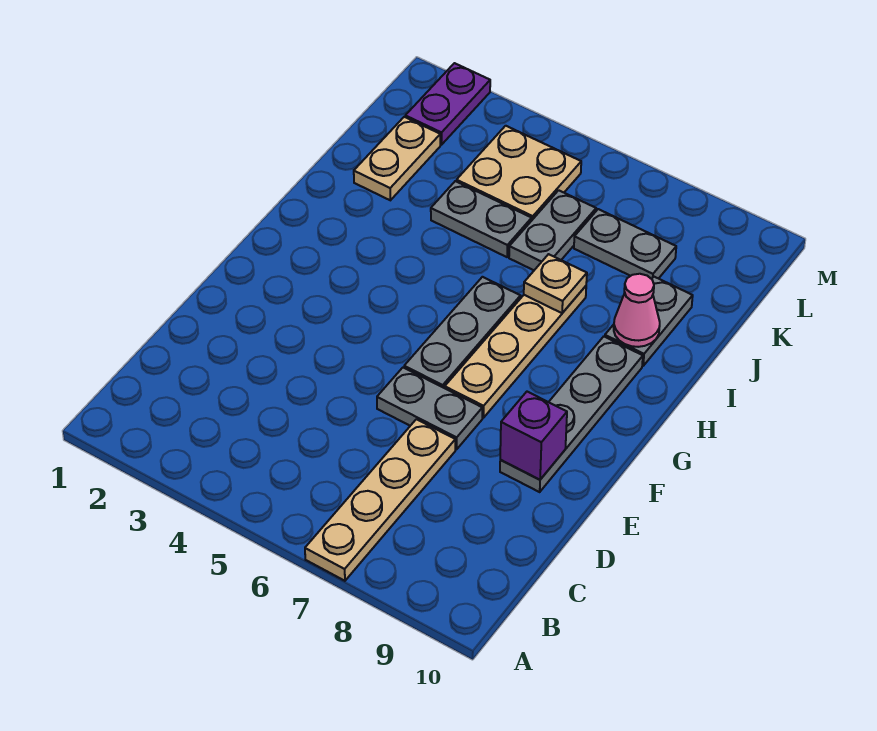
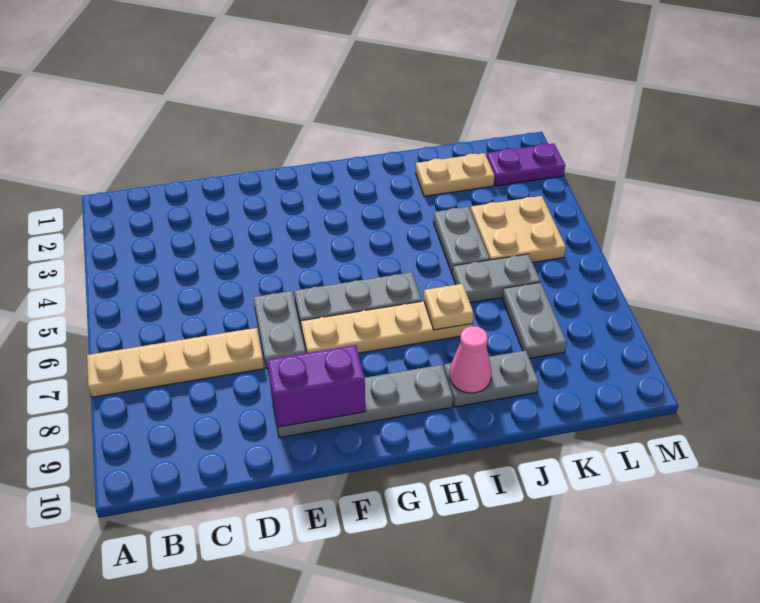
purple 1x1 brick [500,392,567,480] -> purple 1x2 brick [267,345,365,427]

